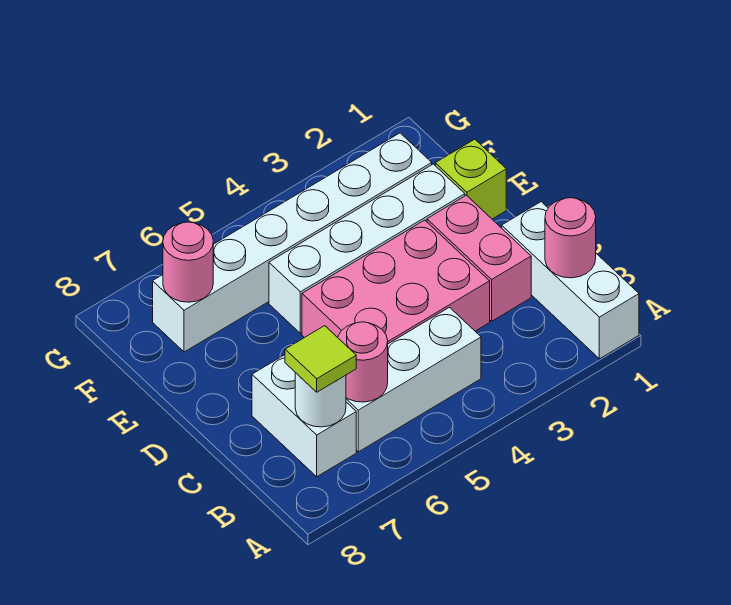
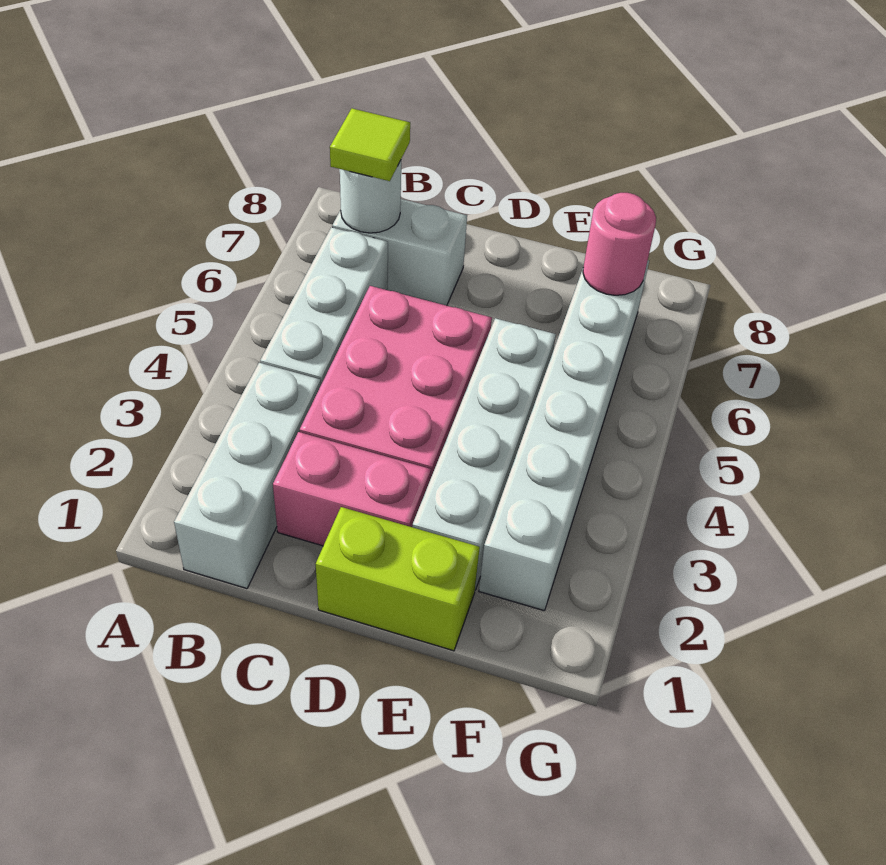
white 1x3 brick [502,202,639,359] -> white 1x3 brick turned to [174,363,321,588]
pink 1x1 round brick [545,198,596,278] -> none
pink 1x1 round brick [338,322,388,402] -> none
lime 1x1 brick [435,139,506,219] -> lime 1x2 brick [316,507,480,651]

